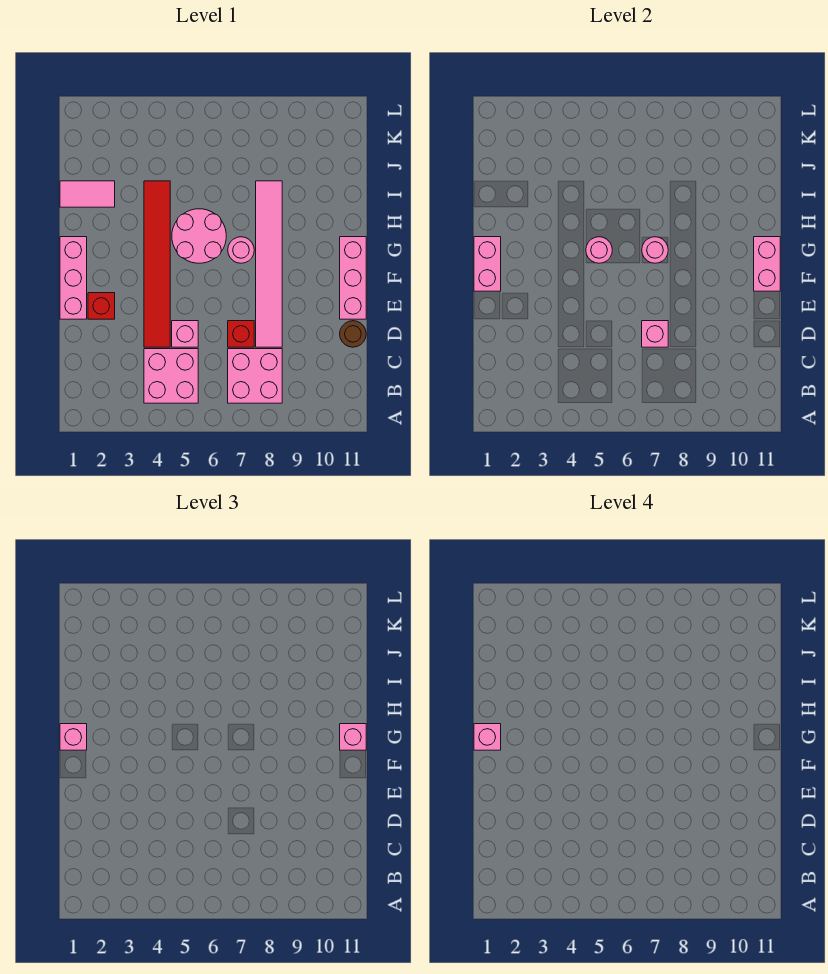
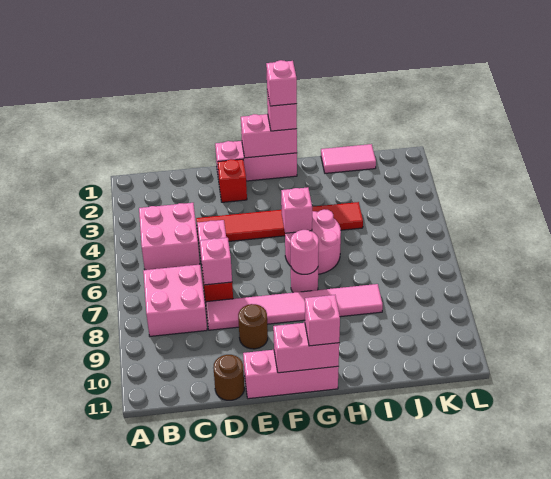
none -> brown 1x1 round brick [238,304,268,349]
pink 1x1 round brick [586,237,612,263] -> pink 1x1 brick [281,187,312,233]
pink 1x2 tile [60,181,115,207] -> pink 1x2 tile turned to [321,144,376,173]

